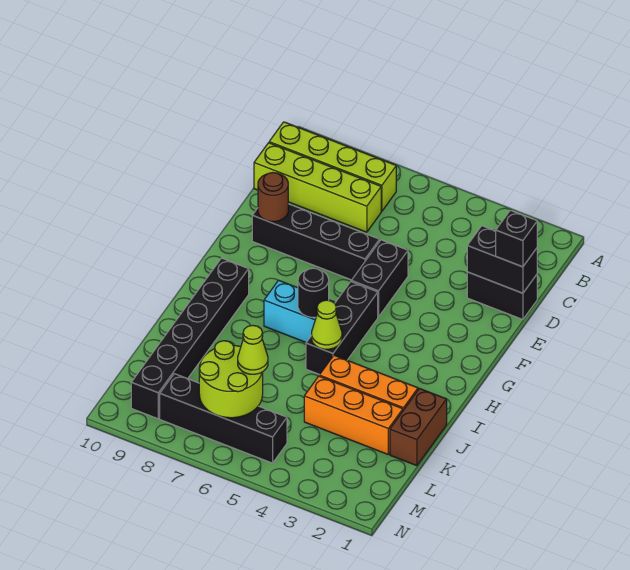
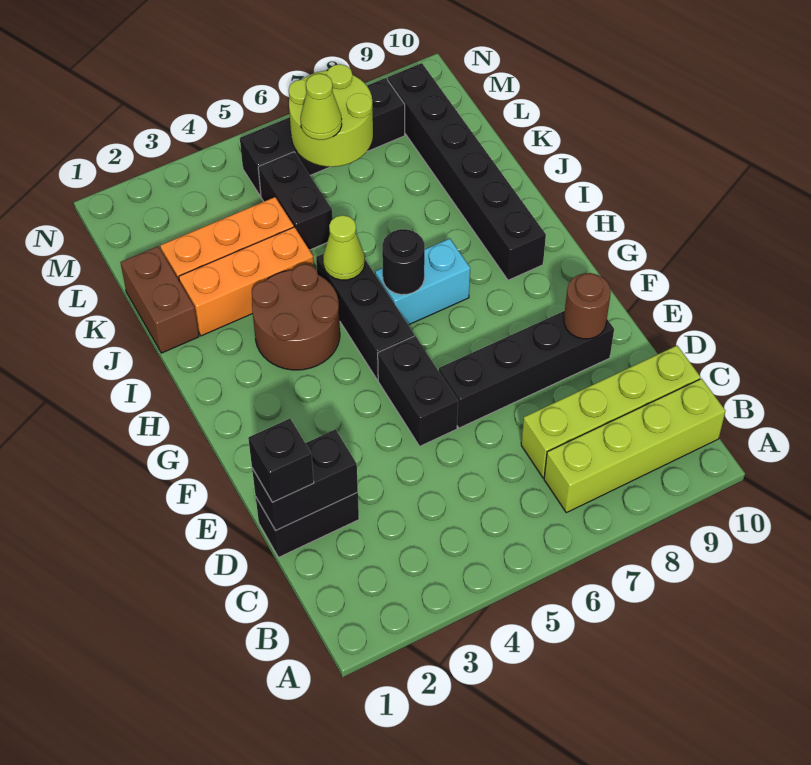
none -> brown 2x2 round brick [252,264,340,370]
none -> black 1x2 brick [258,152,333,250]

